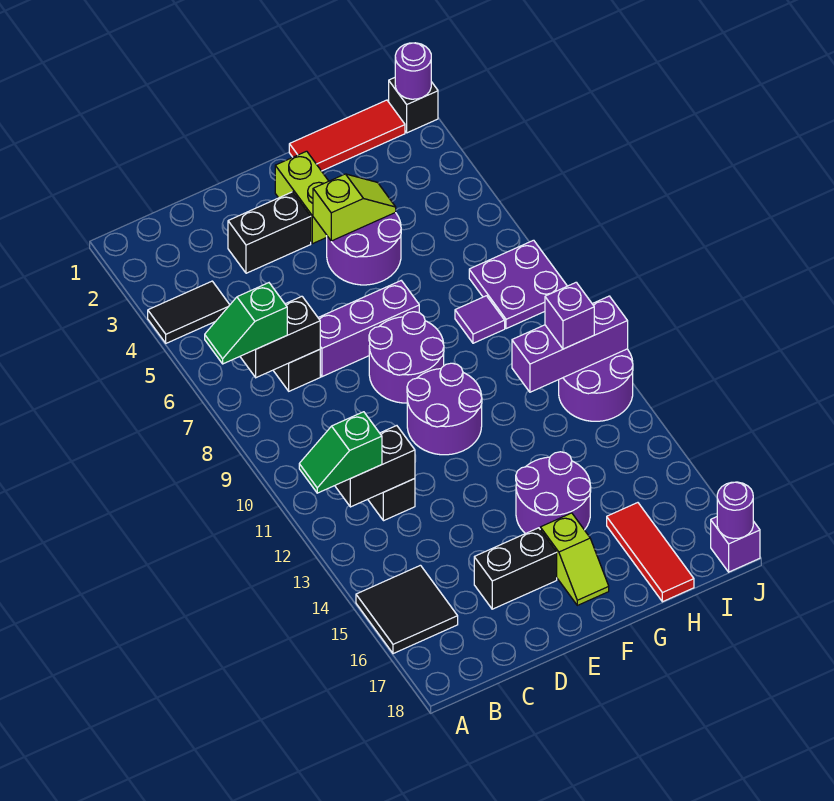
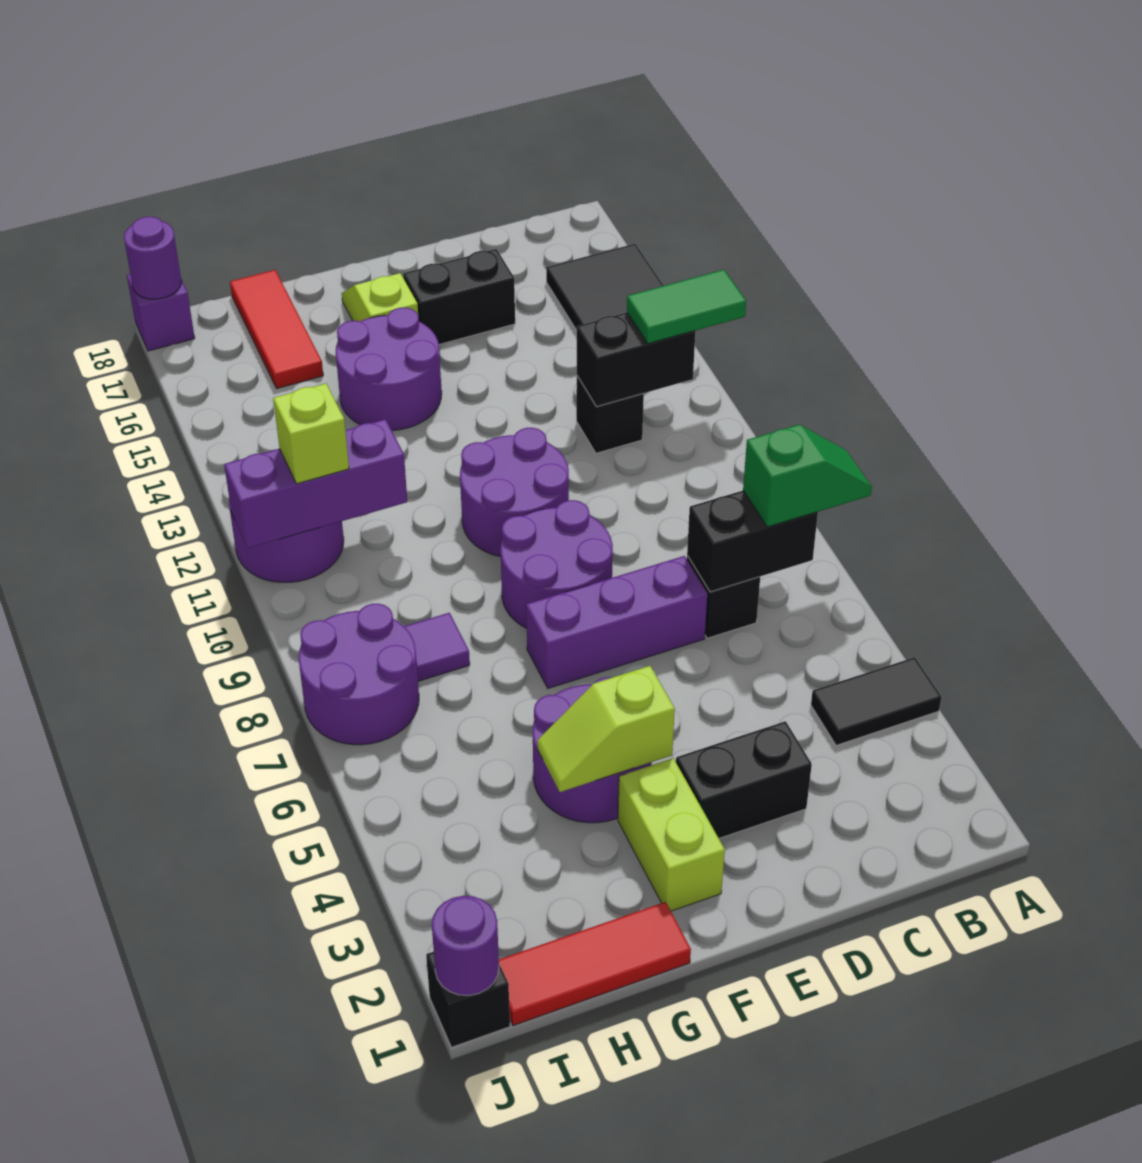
green 1x2 slope [299,412,382,493] -> green 1x2 tile [627,270,746,344]
purple 2x2 plate [469,240,567,329] -> purple 2x2 round brick [299,604,419,745]
purple 1x1 brick [545,282,594,349] -> lime 1x1 brick [273,384,349,484]

